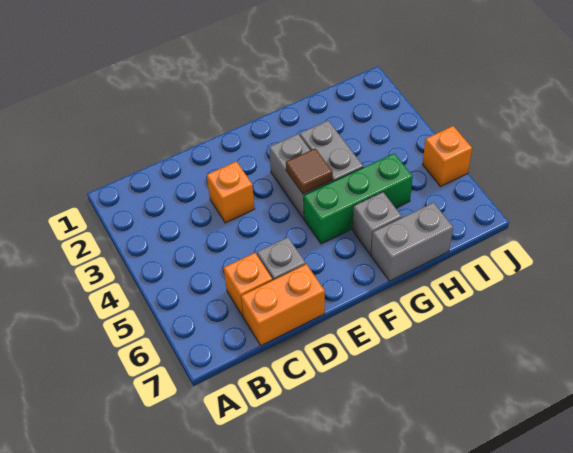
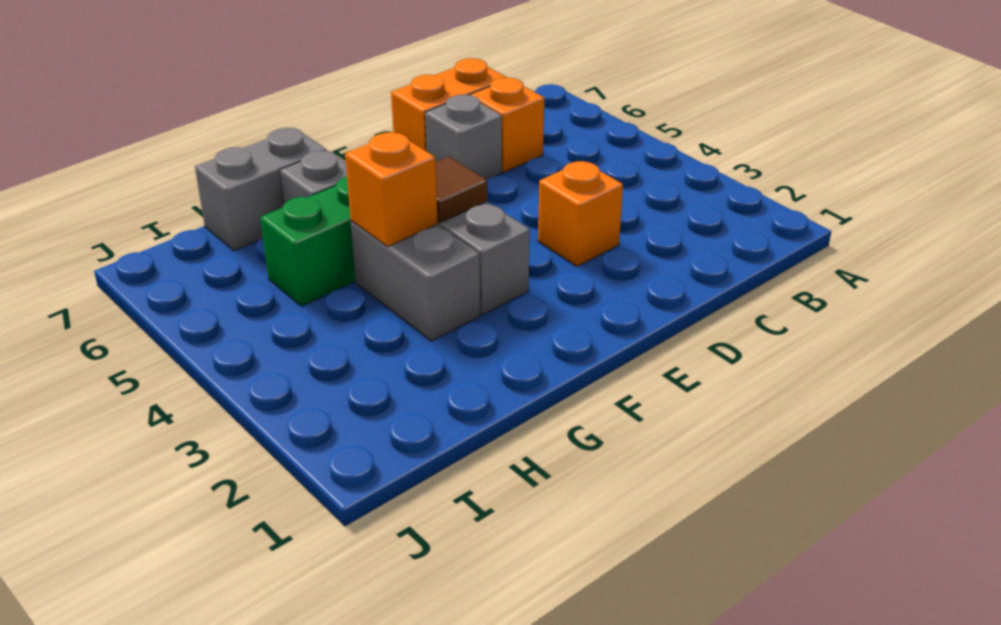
orange 1x1 brick [422,126,472,186] -> orange 1x1 brick moved to [345,132,438,247]

